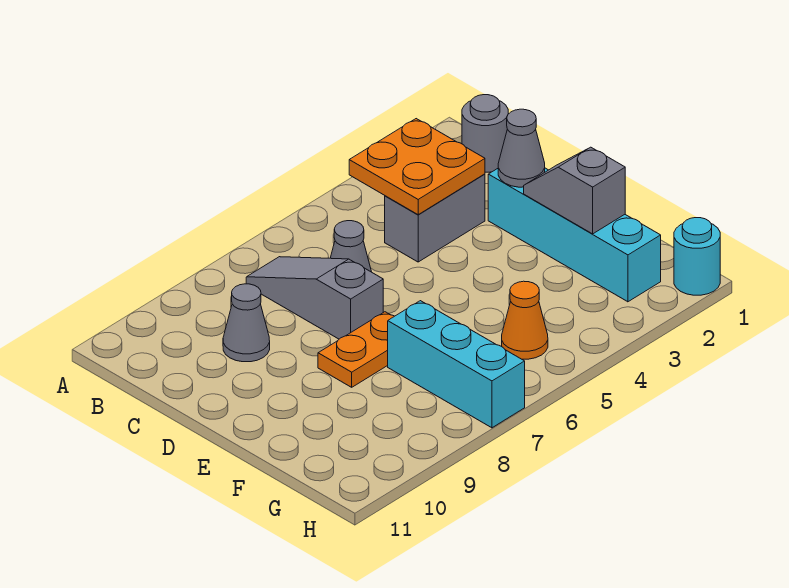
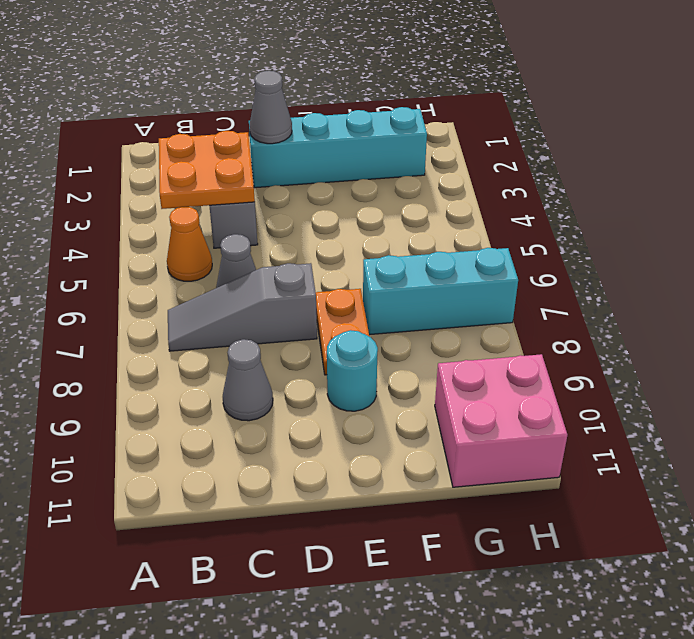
grey 1x1 round brick [462,95,508,172] -> none
grey 1x2 slope [524,147,625,234] -> none
orange 1x1 cone [502,281,548,359] -> orange 1x1 cone moved to [167,207,212,281]
none -> pink 2x2 brick [435,354,568,487]
cyan 1x1 round brick [674,218,720,295] -> cyan 1x1 round brick moved to [327,330,378,411]

